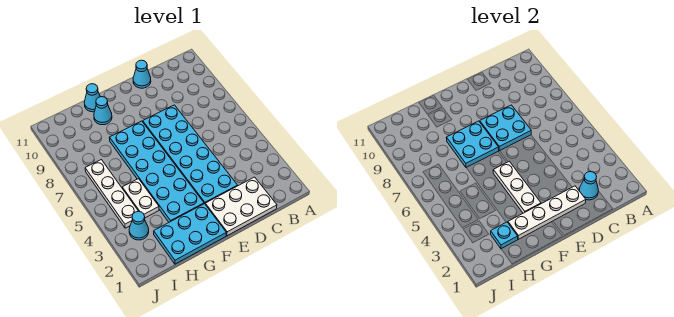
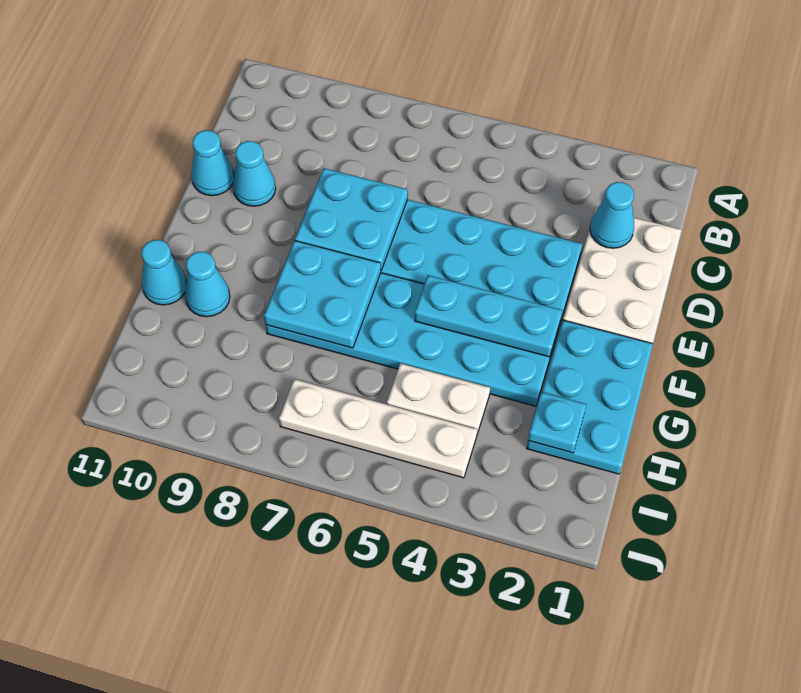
white 1x4 plate [508,186,586,239] -> none
white 1x3 plate [493,161,541,213] -> cyan 1x3 plate [415,275,562,357]
cyan 1x1 cone [129,211,149,240] -> cyan 1x1 cone moved to [233,141,276,206]

